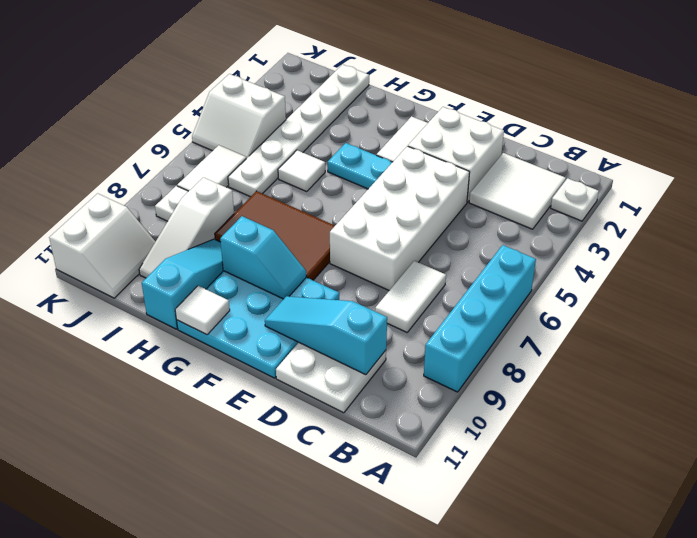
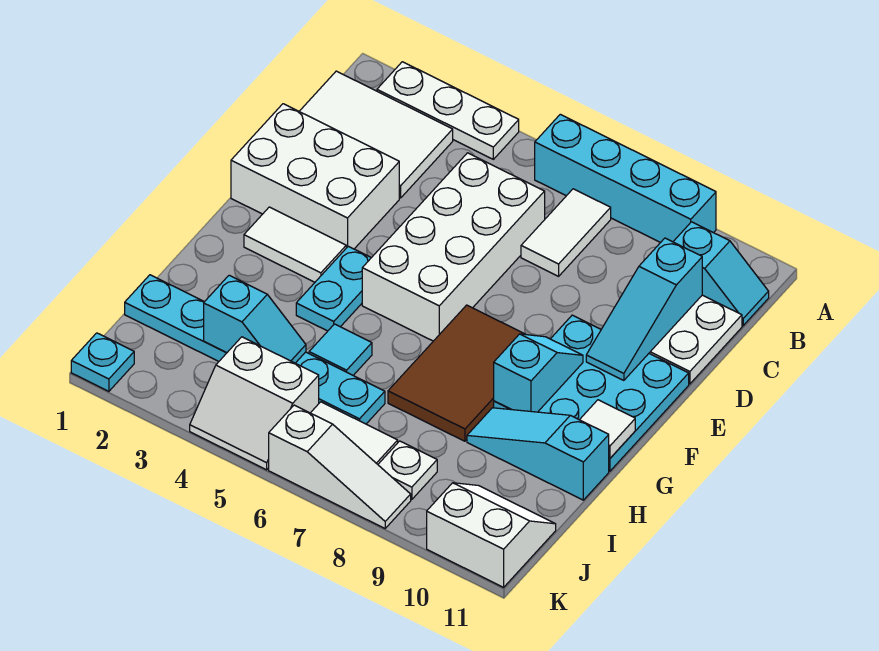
white 1x1 plate [551,178,599,221] -> white 1x3 plate [377,62,519,159]
white 2x2 tile [469,153,566,229] -> white 2x3 tile [299,71,453,198]
none -> cyan 1x2 slope [673,222,769,326]
white 1x2 tile [375,261,446,332] -> white 1x2 tile turned to [521,189,611,276]
white 2x2 brick [408,107,504,202] -> white 2x3 brick [231,104,399,249]
white 2x4 brick [330,146,470,290] -> white 2x4 brick turned to [362,153,545,341]
white 1x1 tile [278,150,325,192] -> cyan 1x1 tile [309,324,372,375]
white 1x6 plate [228,64,369,197] -> cyan 1x6 plate [125,275,385,424]
none -> cyan 1x2 slope [204,275,306,363]
white 1x3 slope [139,177,234,278] -> white 1x3 slope moved to [269,405,411,528]
white 2x2 slope [192,74,286,159] -> white 2x2 slope turned to [190,337,319,470]
none -> cyan 1x1 plate [71,333,134,391]

